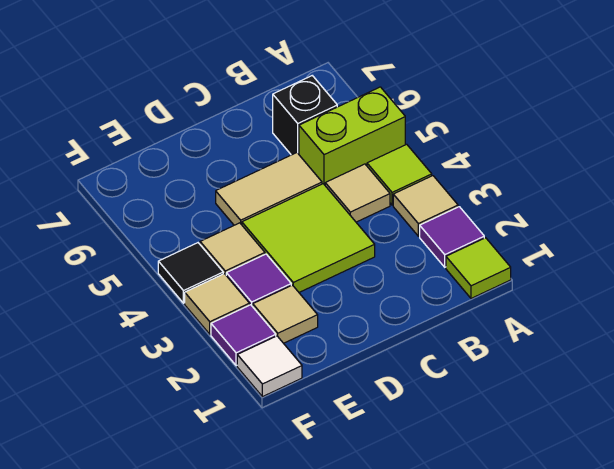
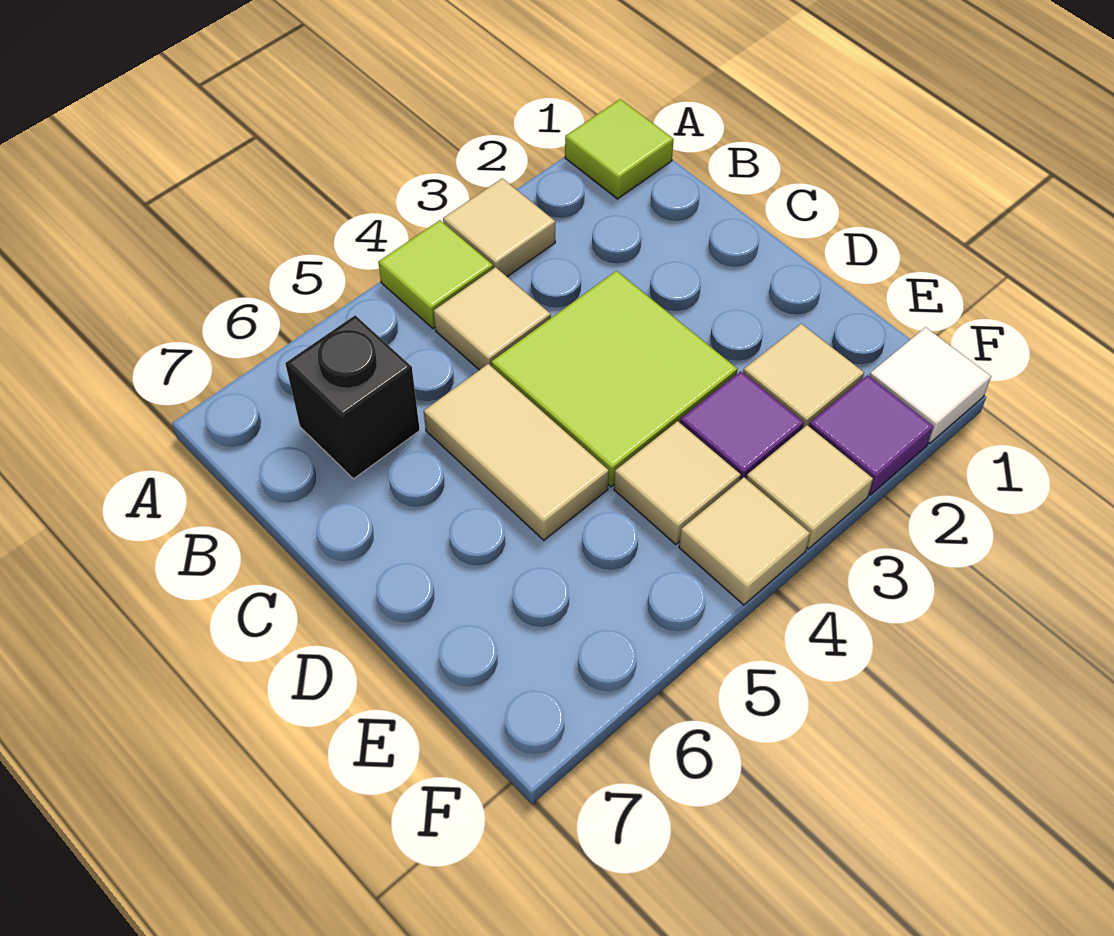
purple 1x1 tile [420,207,484,267] -> none
lime 1x2 brick [299,87,405,185] -> none
black 1x1 tile [158,243,223,303] -> tan 1x1 tile [679,477,810,605]

